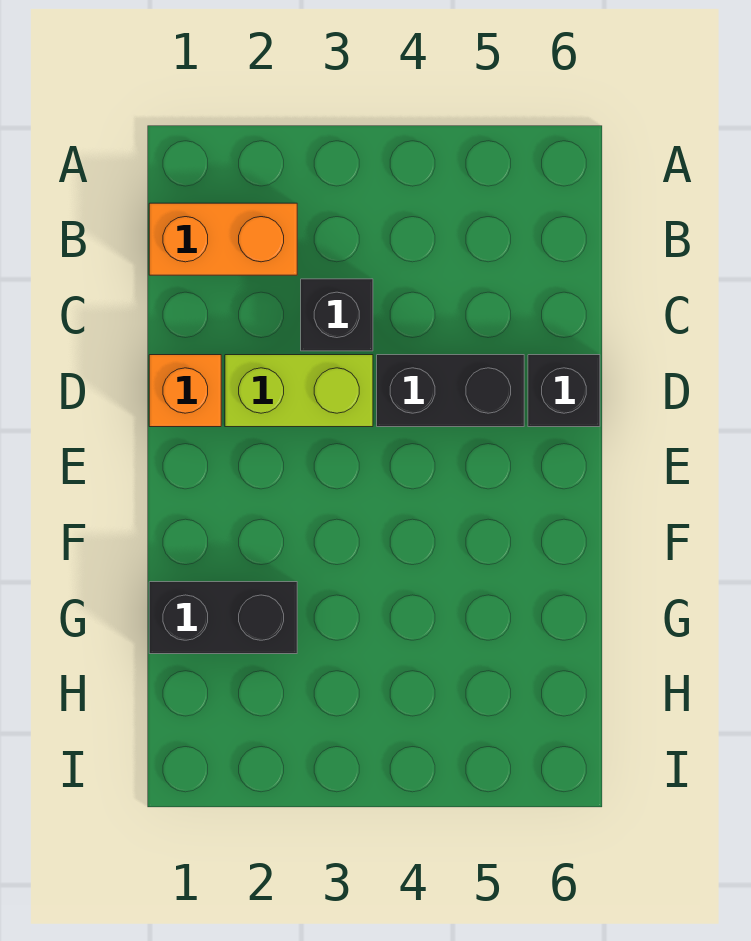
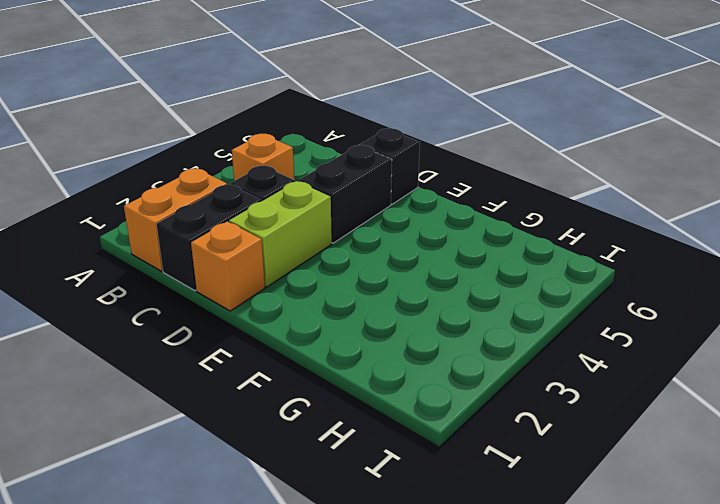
none -> orange 1x1 brick [232,134,294,181]
black 1x2 brick [149,582,297,654] -> black 1x2 brick moved to [157,184,261,291]

